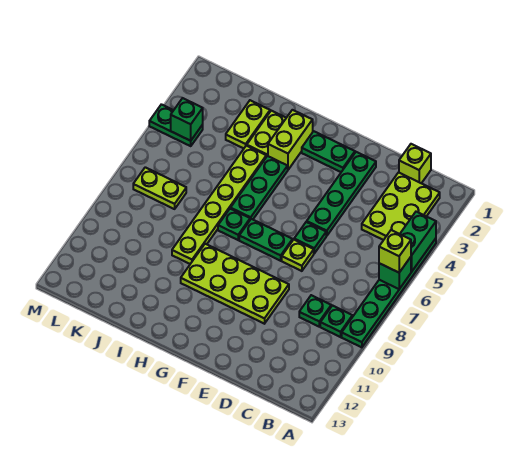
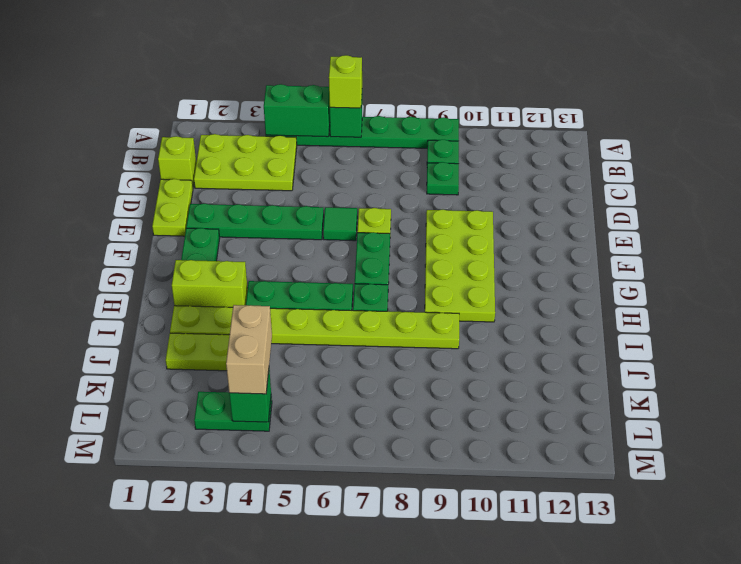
green 1x1 plate [294,222,326,253] -> green 1x1 tile [323,207,357,241]
none -> tan 1x2 brick [226,305,272,394]
lime 1x2 plate [133,167,186,209] -> lime 1x2 plate moved to [152,179,193,236]
green 1x2 plate [149,104,203,146] -> green 1x2 plate turned to [194,392,272,431]

